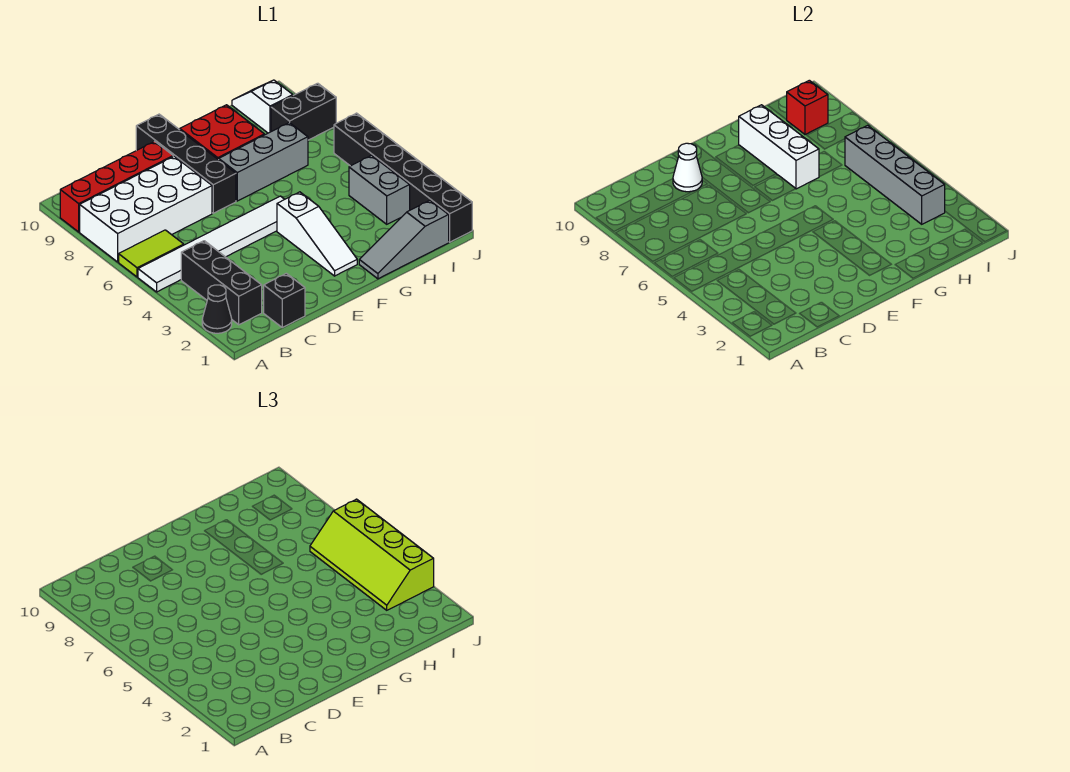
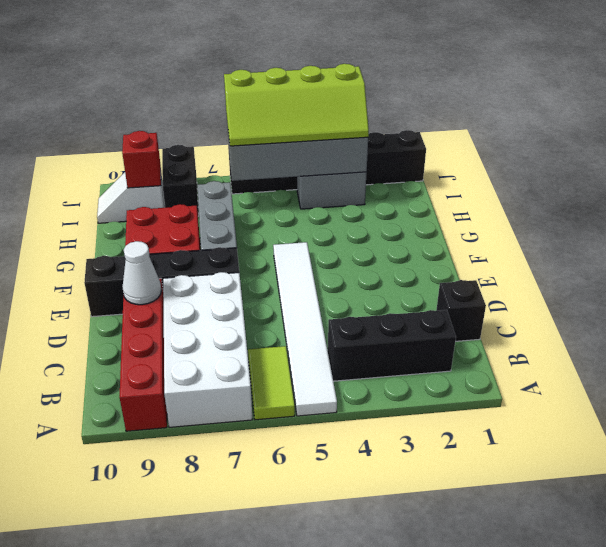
black 1x1 cone [202,285,232,333] -> none
white 1x3 slope [277,192,357,276] -> none
grey 1x3 slope [359,200,449,279] -> none
white 1x3 brick [739,105,819,189] -> none

